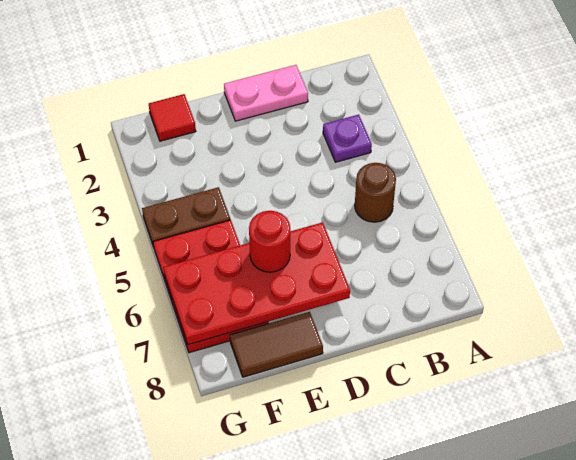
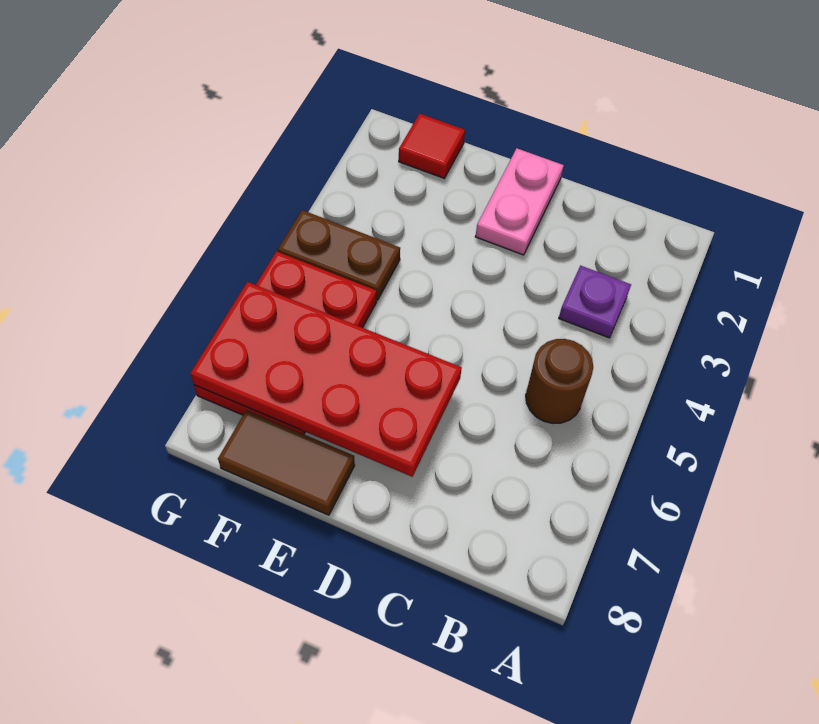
pink 1x2 plate [224,65,308,121] -> pink 1x2 plate turned to [475,148,564,255]
red 1x1 round brick [249,211,290,272] -> none

